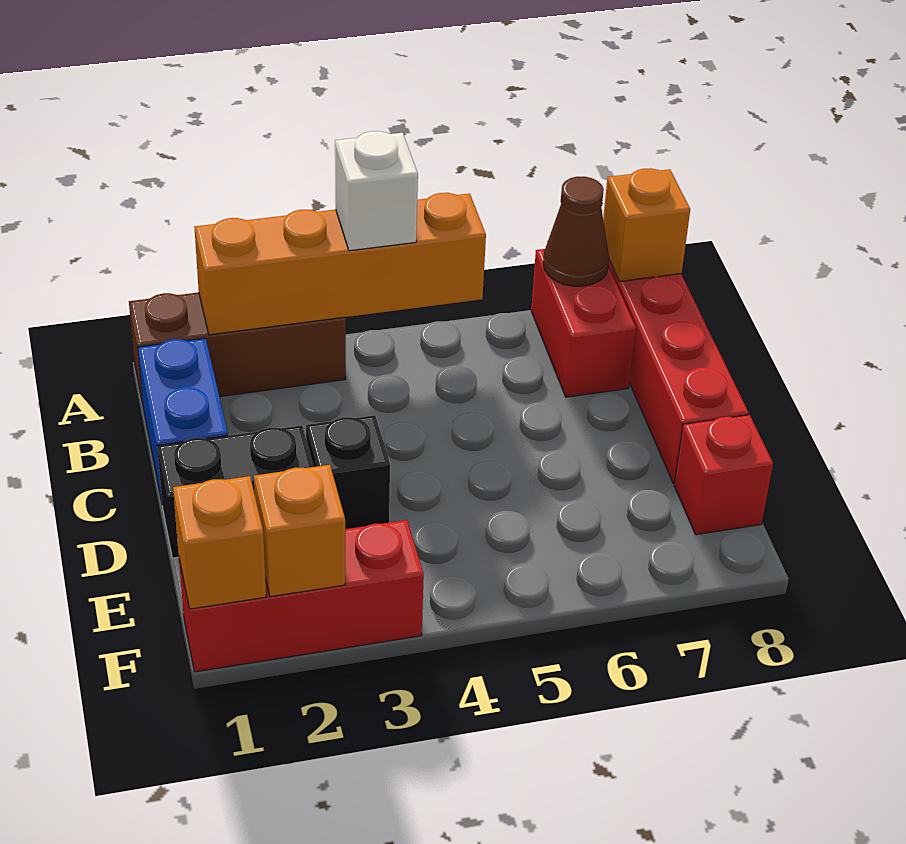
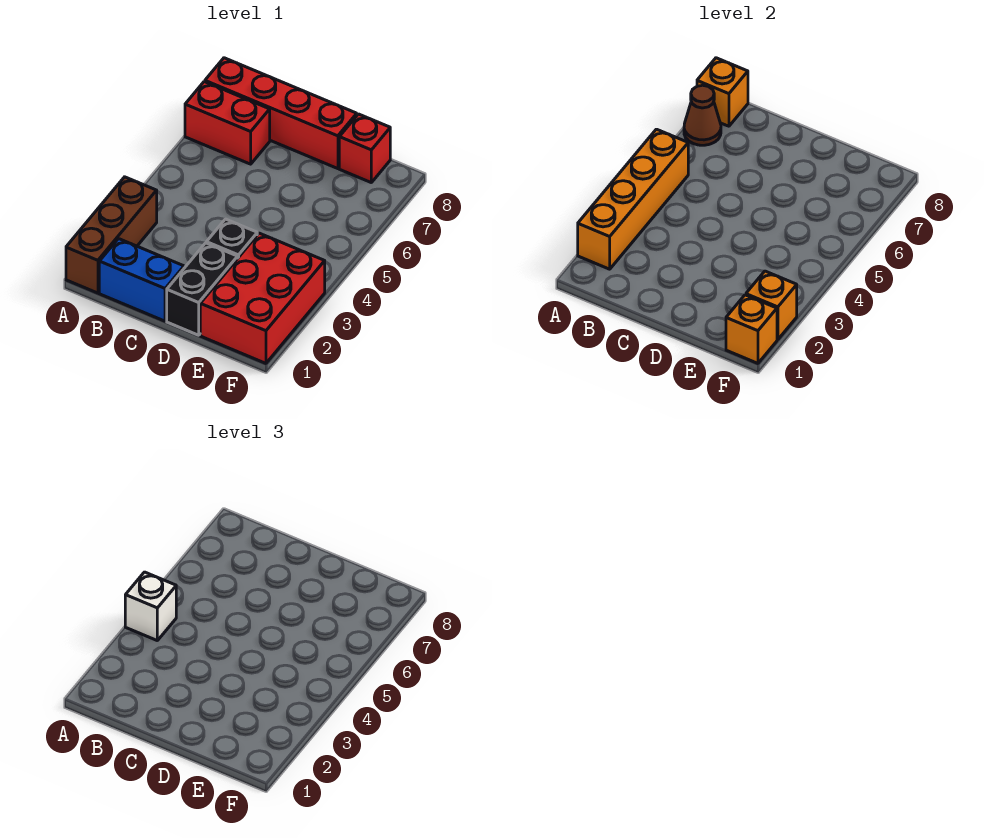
red 1x3 brick [179,520,424,672] -> red 2x3 brick [200,233,325,363]

